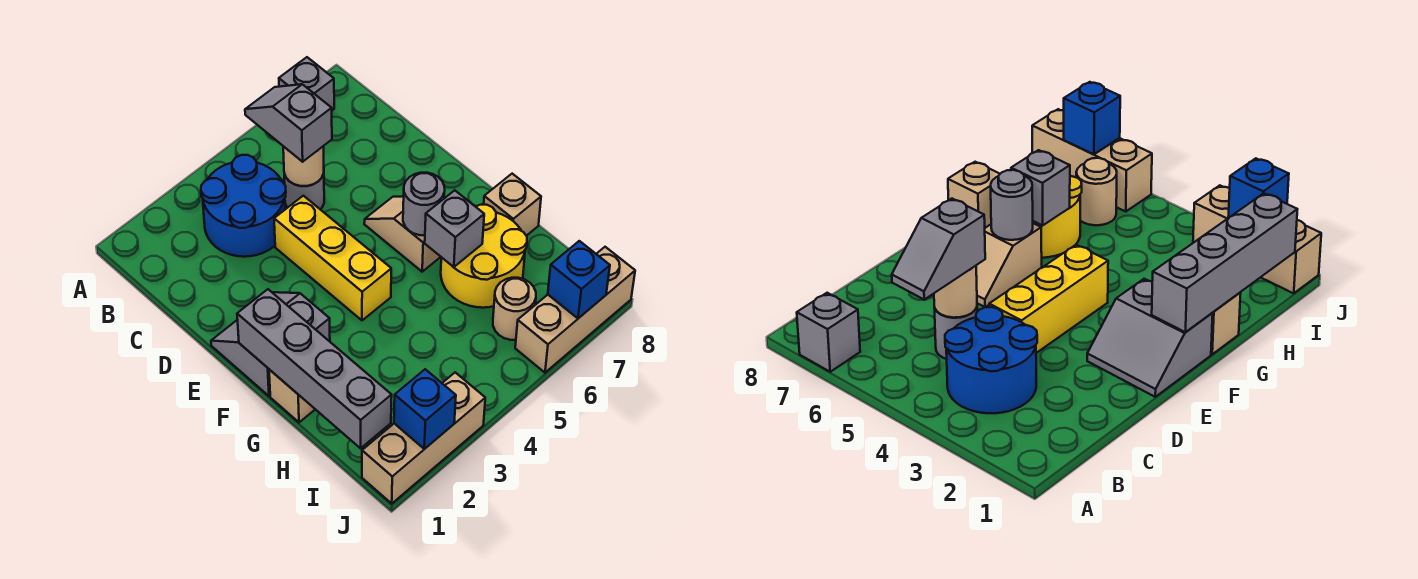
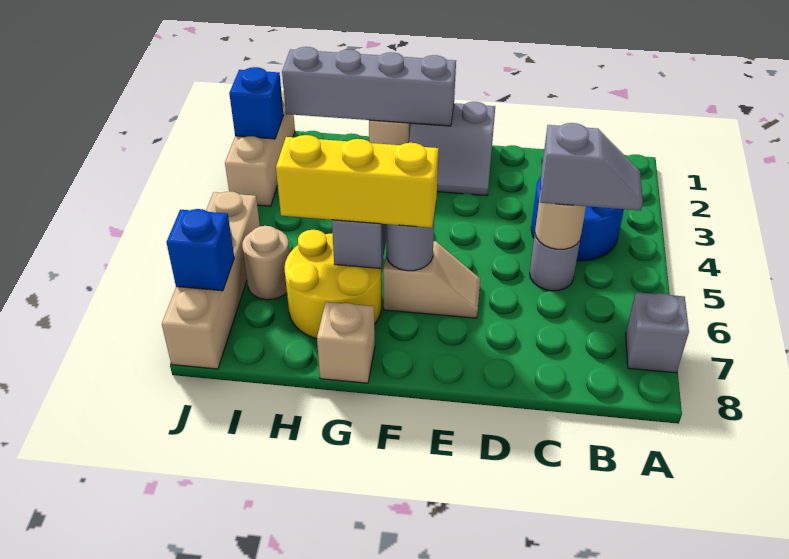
yellow 1x3 brick [274,196,391,320] -> yellow 1x3 brick moved to [276,135,439,228]
grey 2x2 slope [211,292,330,396] -> grey 2x2 slope turned to [409,102,495,196]
tan 1x3 brick [515,247,635,373] -> tan 1x4 brick [162,191,260,369]

